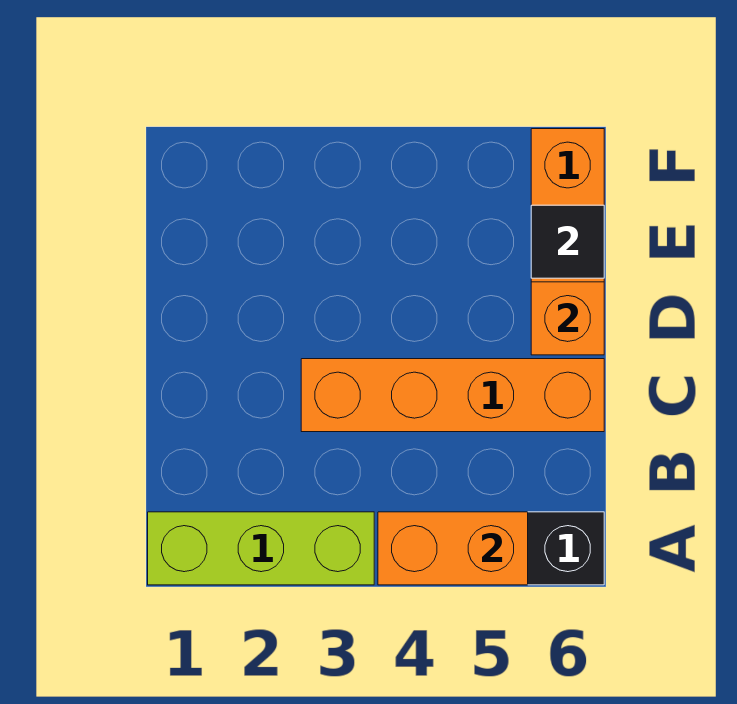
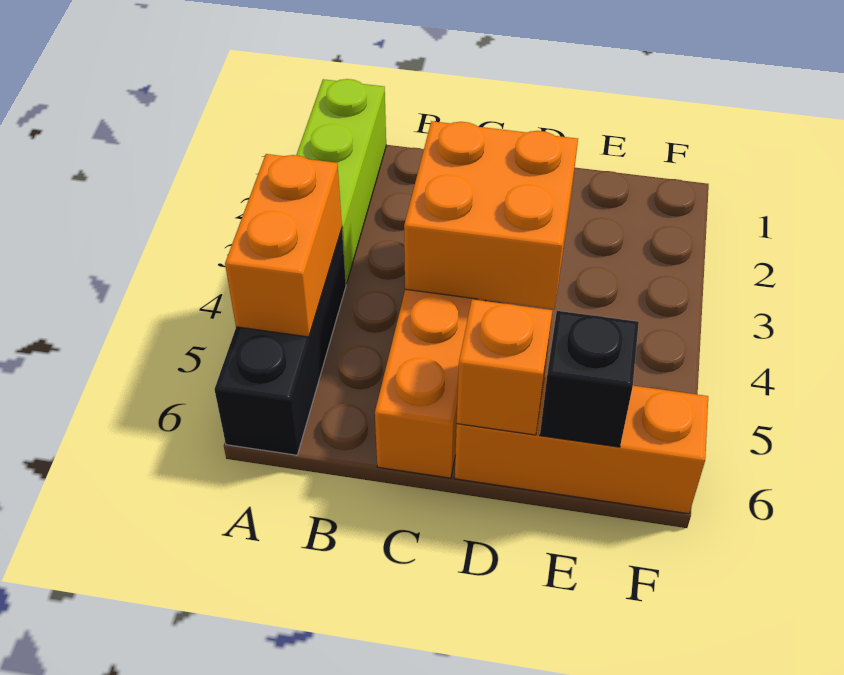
none -> orange 2x2 brick [404,121,578,309]
black 1x1 tile [531,205,604,278] -> black 1x1 brick [540,311,639,447]

